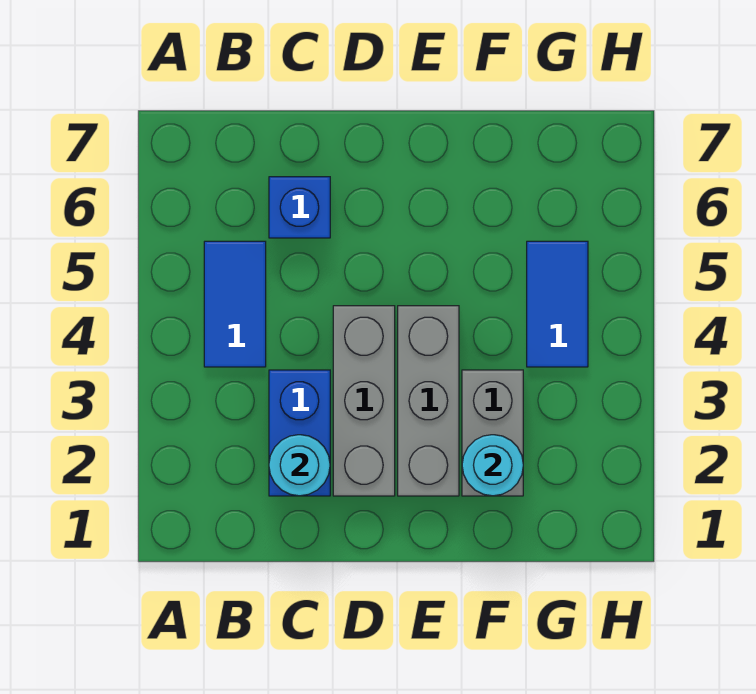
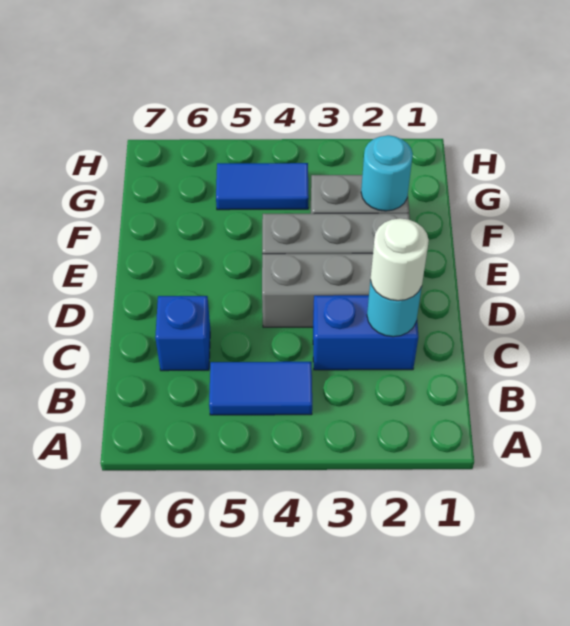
none -> white 1x1 round brick [371,218,429,301]

